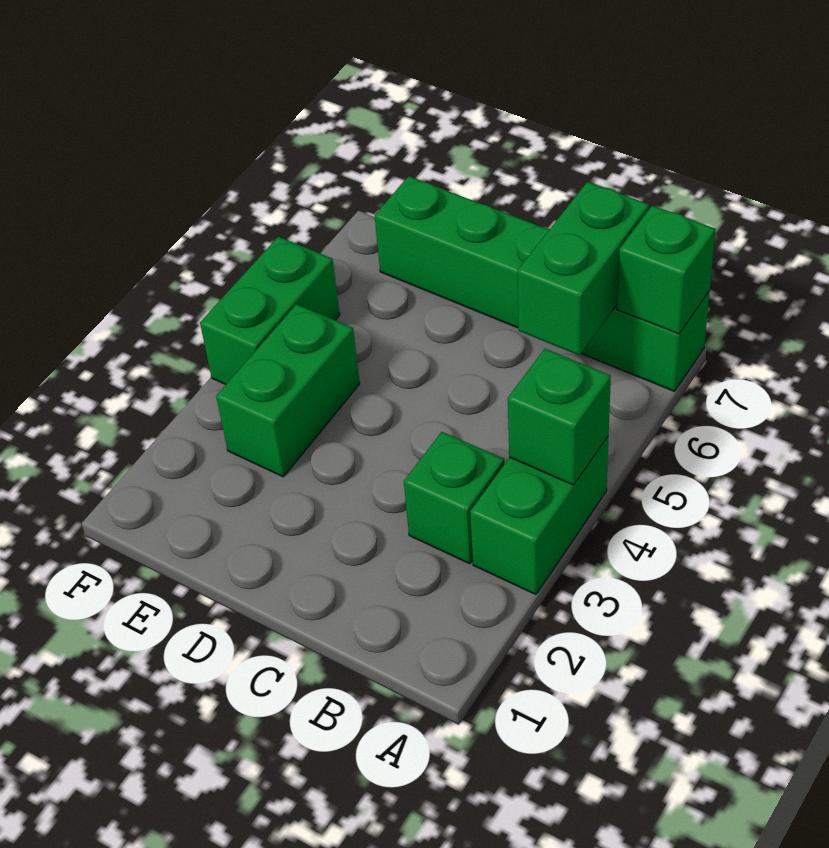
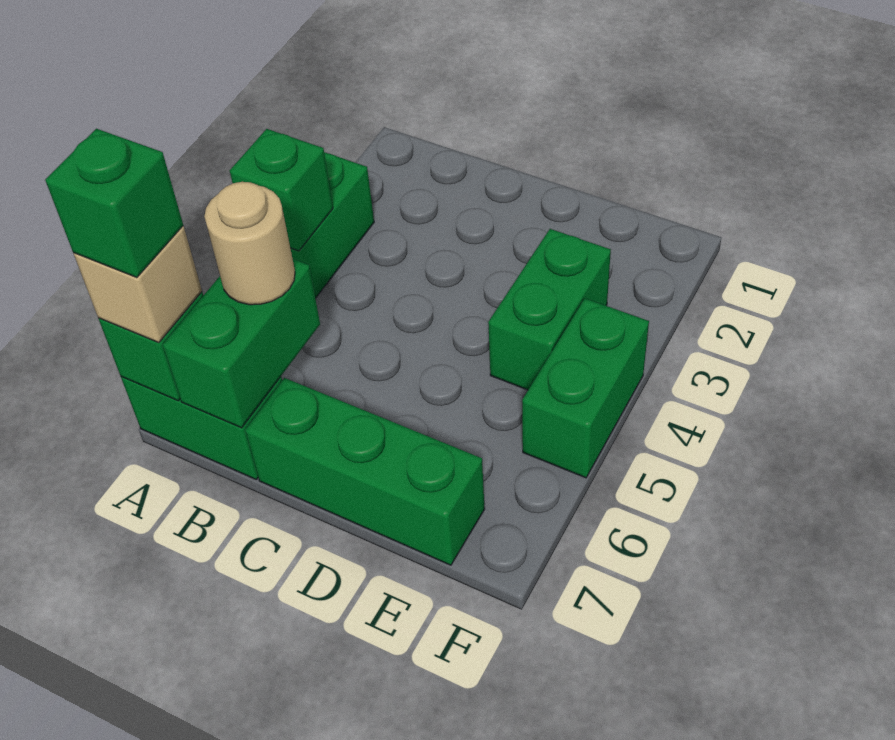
none -> tan 1x1 brick [74,226,202,342]
green 1x1 brick [404,432,504,564] -> green 1x1 brick moved to [45,129,183,278]
none -> tan 1x1 round brick [204,182,295,305]

